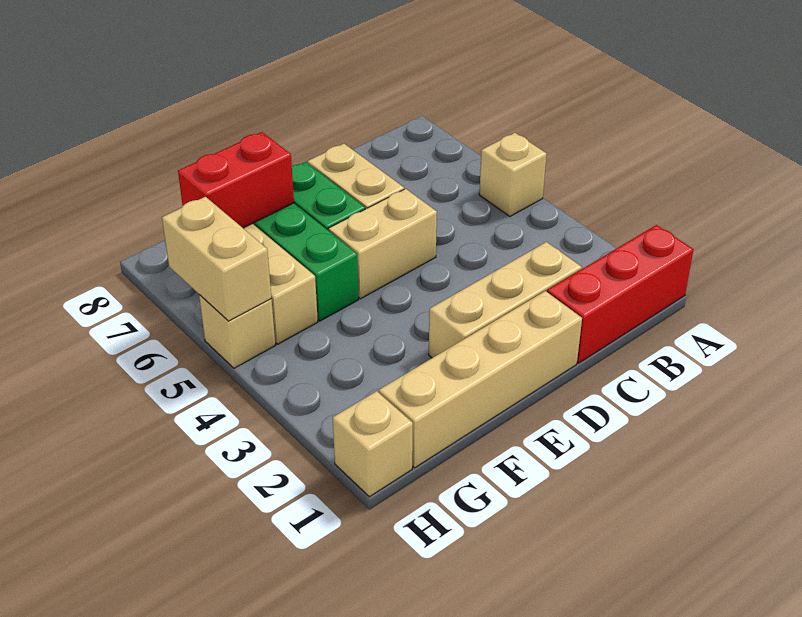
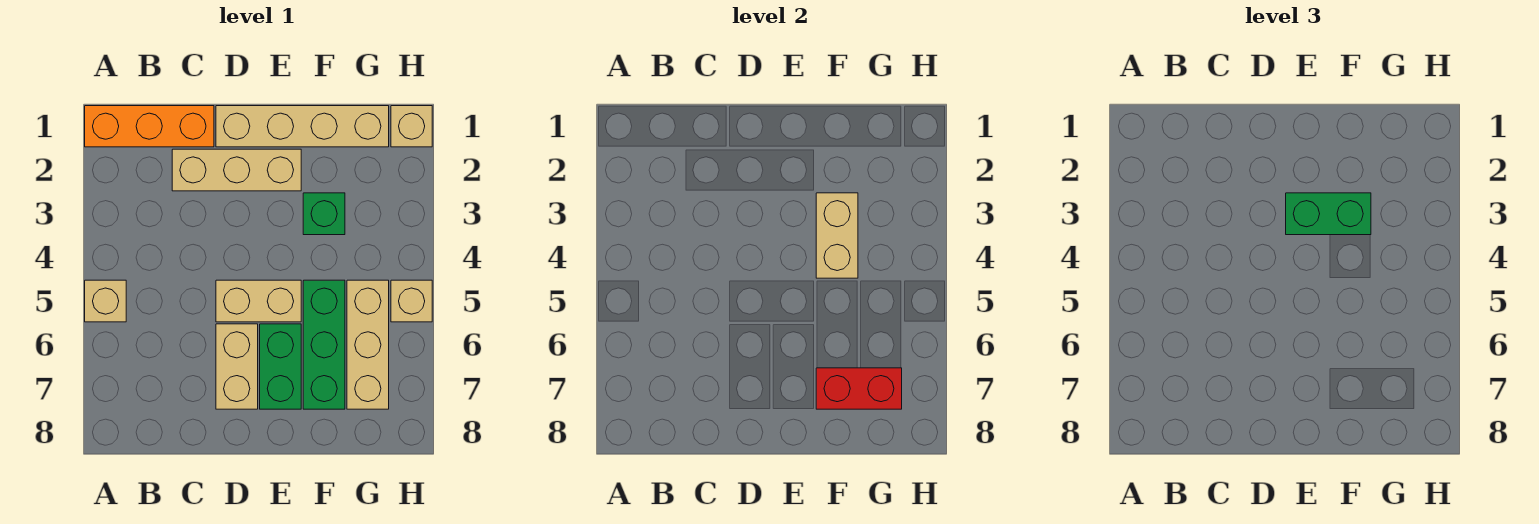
red 1x3 brick [547,225,694,363] -> orange 1x3 brick [85,106,214,147]
none -> green 1x2 brick [1286,193,1371,235]
none -> green 1x1 brick [303,193,345,235]
tan 1x2 brick [162,197,271,321] -> tan 1x2 brick moved to [816,193,858,278]

